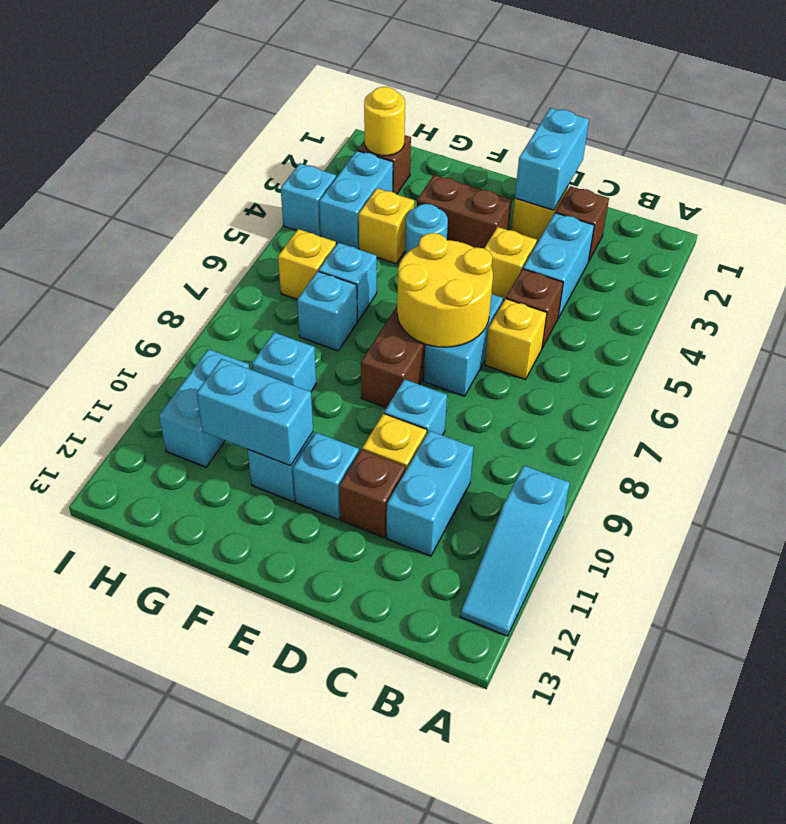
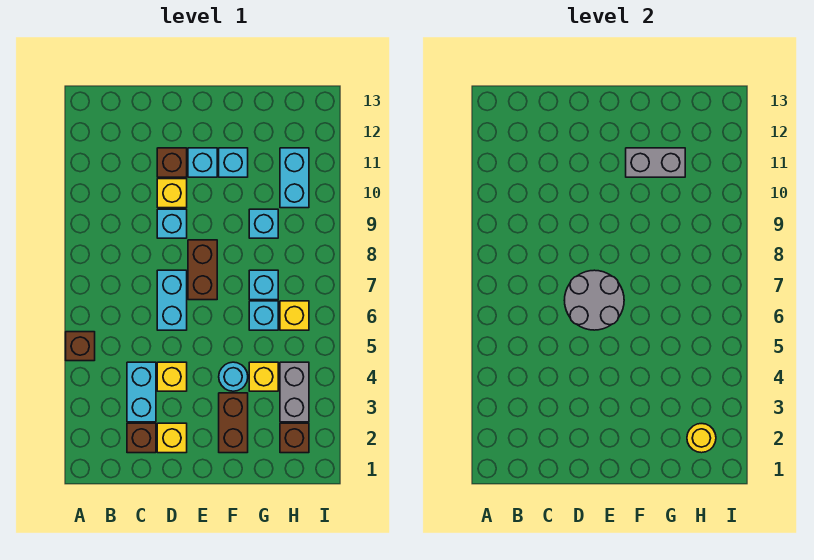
cyan 1x3 slope [460,466,570,636] -> none
brown 1x1 brick [506,269,563,348] -> brown 1x1 brick moved to [66,332,95,361]
yellow 1x1 brick [485,299,547,379] -> none
cyan 1x2 brick [387,431,474,556] -> none
cyan 1x2 brick [515,108,589,210] -> none
yellow 2x2 round brick [397,233,493,347] -> grey 2x2 round brick [564,270,624,330]
brown 1x2 brick [417,175,512,248] -> brown 1x2 brick turned to [219,393,248,453]
cyan 1x2 brick [197,359,313,466] -> grey 1x2 brick [626,148,685,177]
cyan 1x2 brick [319,150,393,249] -> grey 1x2 brick [280,362,309,422]
cyan 1x1 brick [281,164,336,236] -> none

